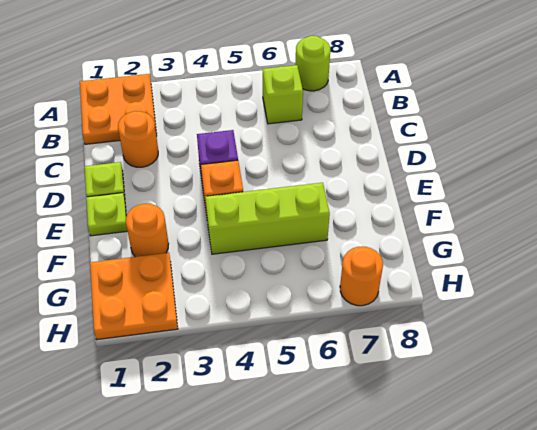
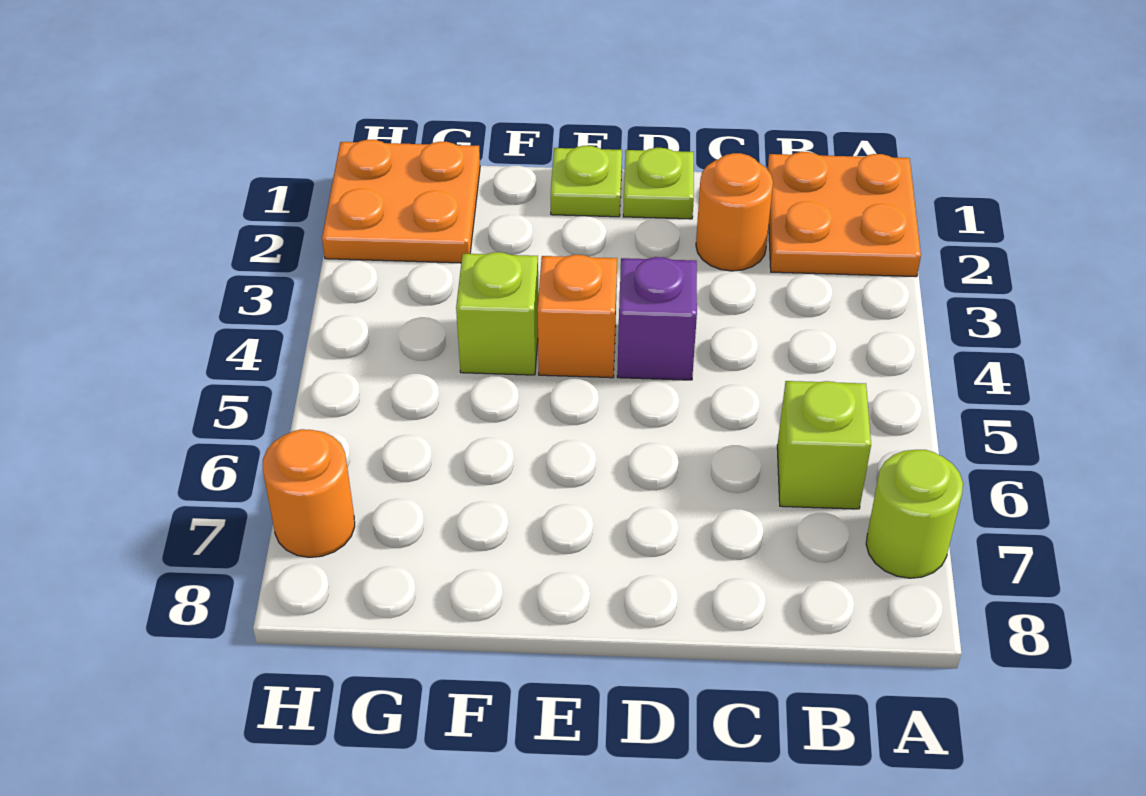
orange 1x1 round brick [126,204,169,257] -> none
lime 1x3 brick [205,183,330,254] -> lime 1x1 brick [456,252,539,375]

